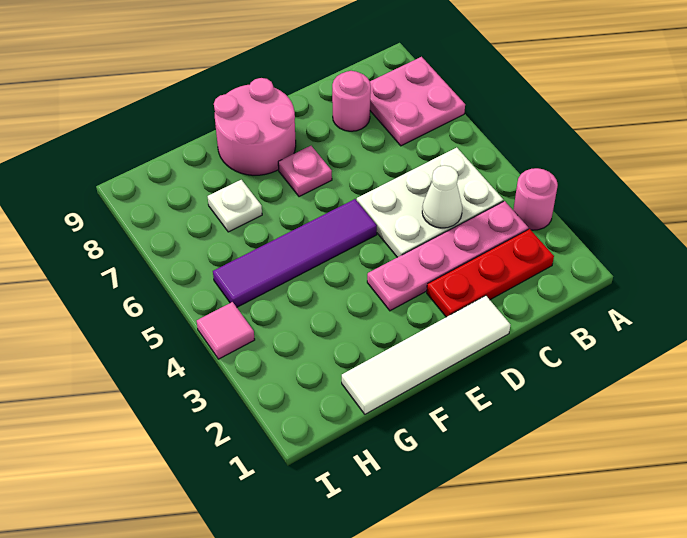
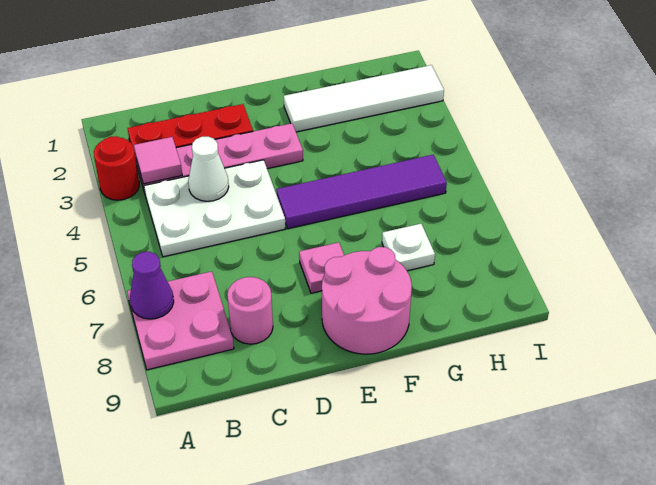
pink 1x1 round brick [513,168,558,230] -> red 1x1 round brick [94,136,139,200]
none -> purple 1x1 cone [130,252,174,319]
white 1x4 tile [342,296,510,414] -> white 1x4 tile moved to [284,65,444,132]
pink 1x1 tile [197,302,255,359] -> pink 1x1 tile moved to [134,137,182,184]

